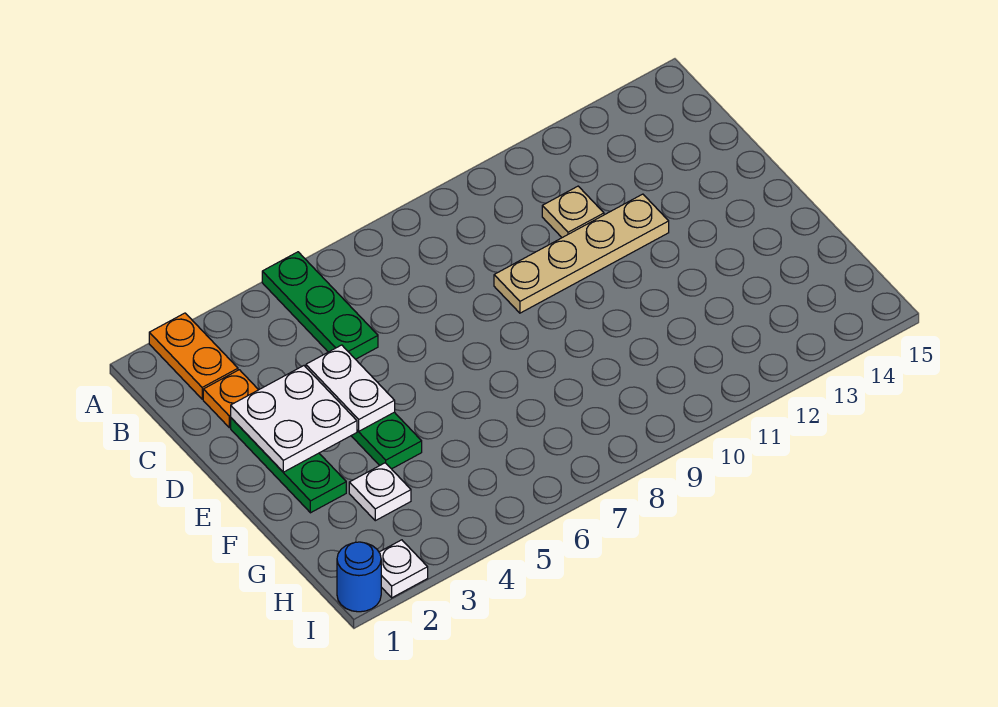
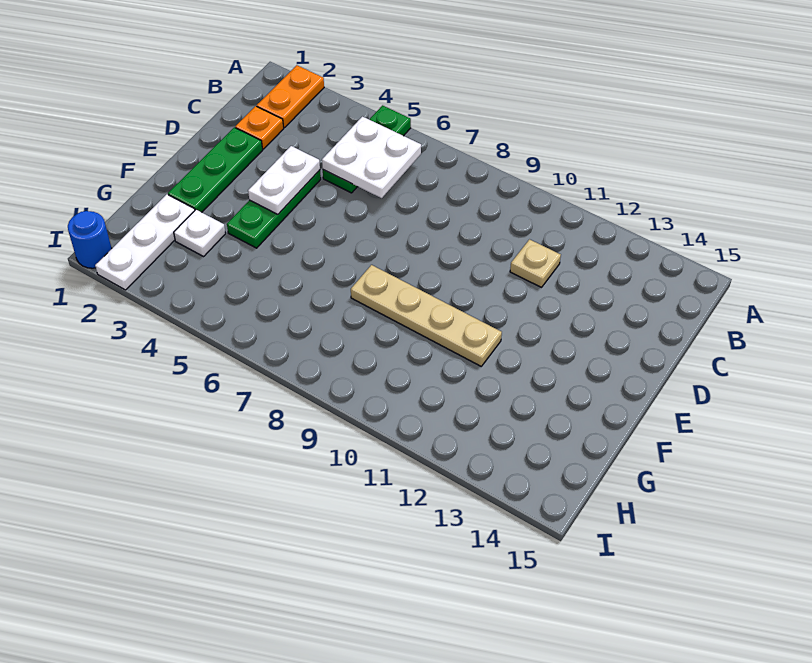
white 2x2 plate [231,366,357,472] -> white 2x2 plate moved to [322,117,421,198]
tan 1x4 plate [494,194,669,313] -> tan 1x4 plate moved to [351,265,502,366]
white 1x1 plate [379,540,428,598] -> white 1x3 plate [95,194,195,290]

